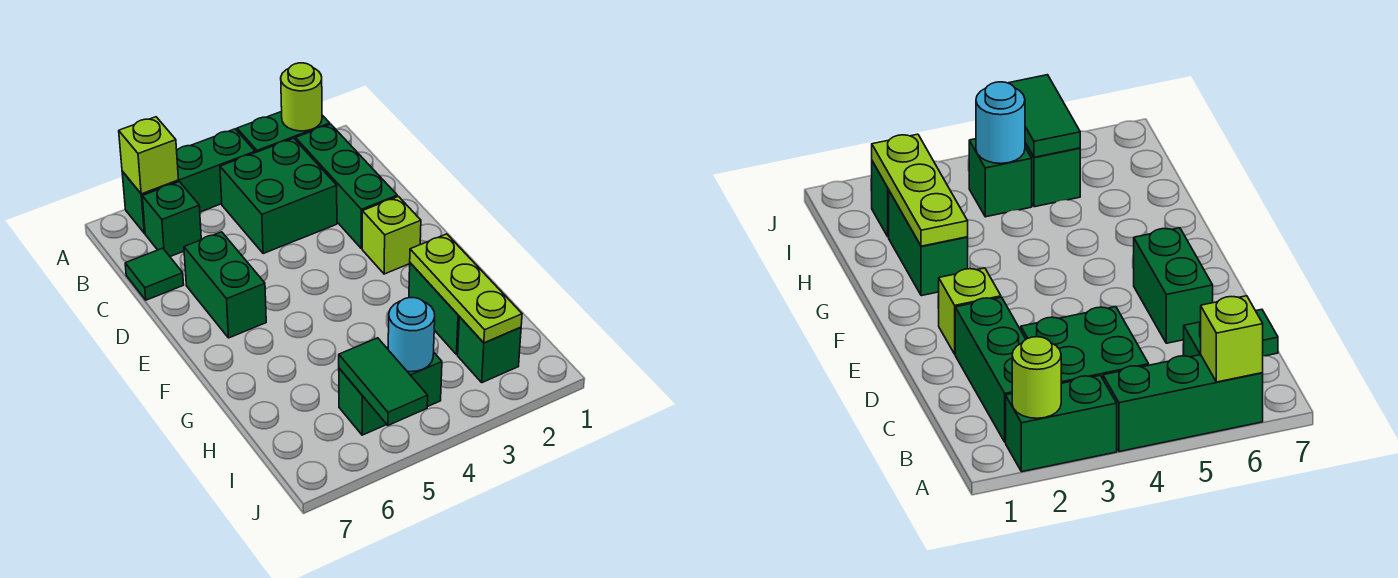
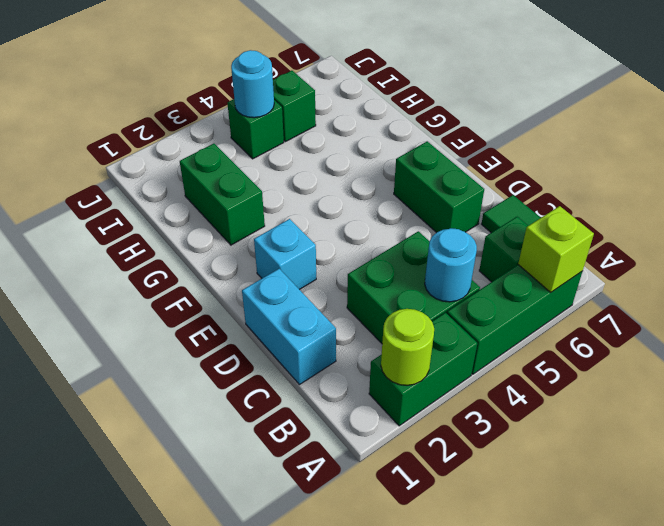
green 1x3 brick [296,124,397,248] -> none
none -> cyan 1x1 round brick [425,228,477,302]
none -> cyan 1x2 brick [242,269,336,385]
lime 1x1 brick [362,196,421,274] -> cyan 1x1 brick [254,219,316,290]
lime 1x3 plate [410,234,522,343] -> none
green 1x1 brick [458,317,521,383] -> none
green 1x2 tile [339,338,428,425] -> none

